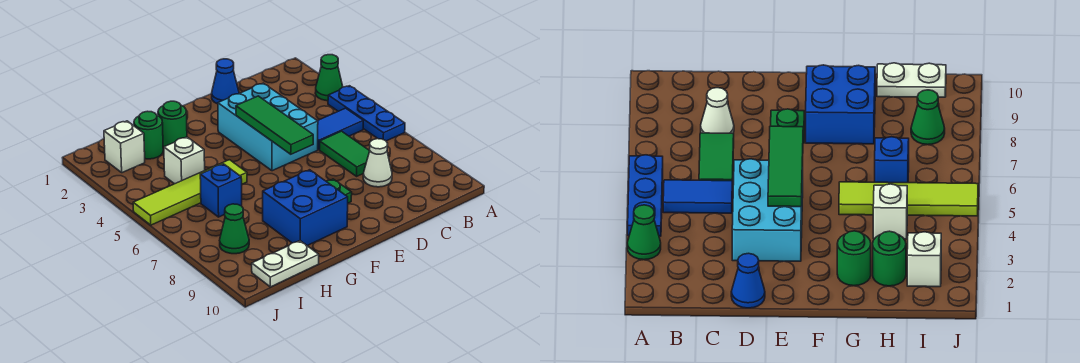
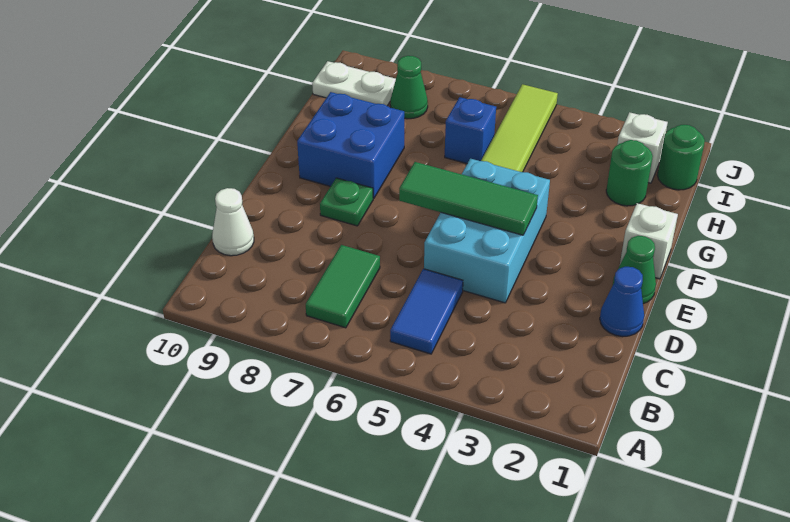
green 1x1 cone [315,55,343,101] -> green 1x1 cone moved to [613,236,656,304]
blue 1x3 plate [328,86,405,141] -> none
green 1x2 tile [320,131,369,176] -> green 1x2 tile turned to [306,245,380,328]
white 1x1 cone [363,139,392,187] -> white 1x1 cone moved to [212,188,254,256]
cyan 2x3 brick [218,83,318,171] -> cyan 2x3 brick turned to [424,159,550,303]
green 1x1 round brick [158,101,187,147] -> green 1x1 round brick moved to [657,125,705,190]
white 1x1 brick [164,137,205,184] -> white 1x1 brick moved to [620,203,678,279]
white 1x2 plate [252,241,319,287] -> white 1x2 plate turned to [312,61,396,106]

